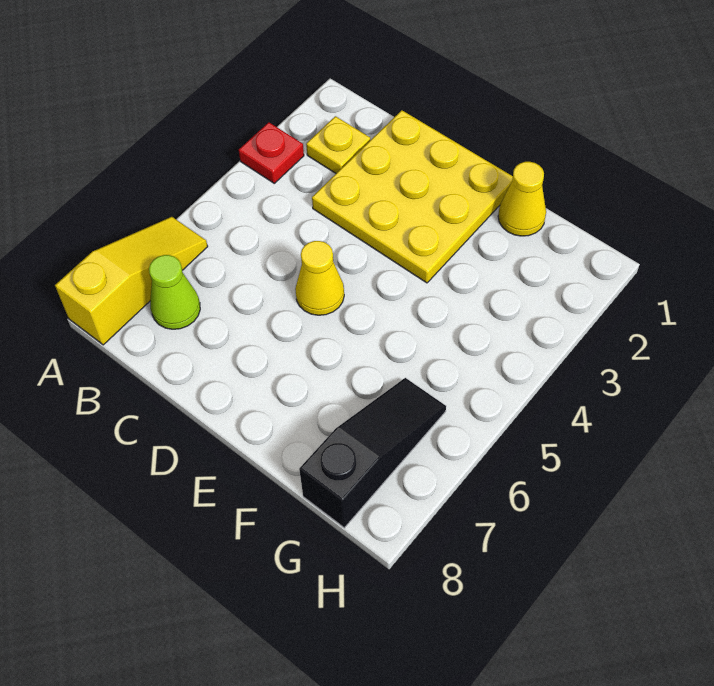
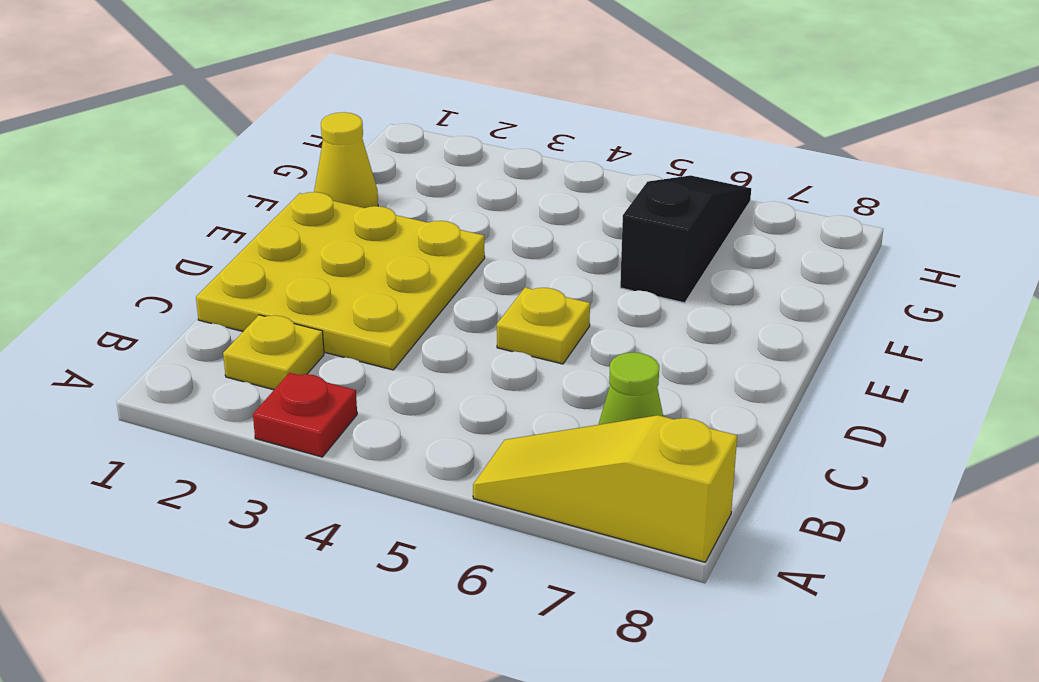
yellow 1x1 cone [295,241,344,315] -> yellow 1x1 plate [497,287,590,364]
black 1x3 slope [299,378,446,528] -> black 1x3 slope turned to [620,175,751,303]

